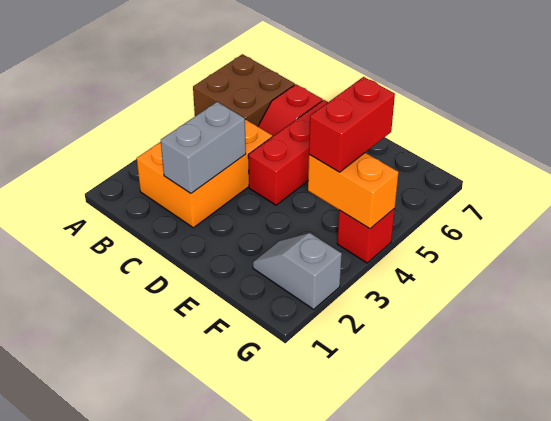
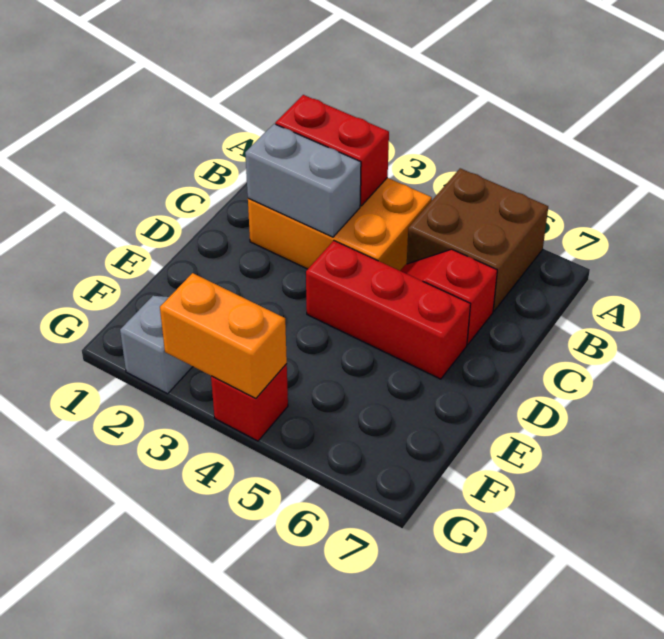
orange 1x2 brick [308,153,399,229] -> orange 1x2 brick turned to [160,273,287,398]
red 1x2 brick [309,77,395,172] -> red 1x2 brick moved to [275,95,389,206]

